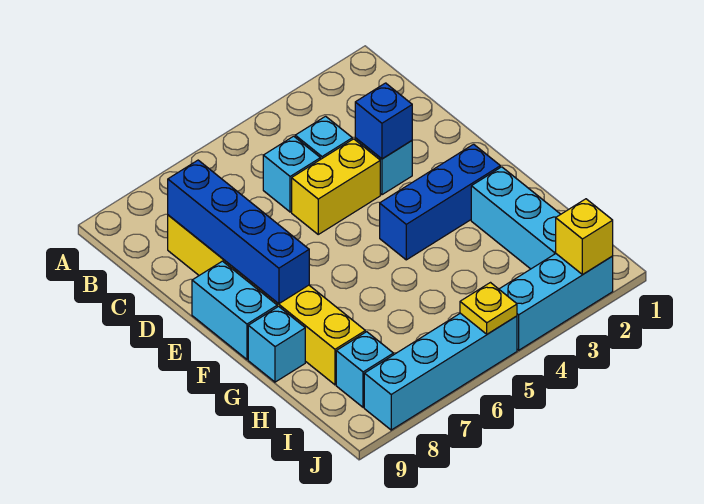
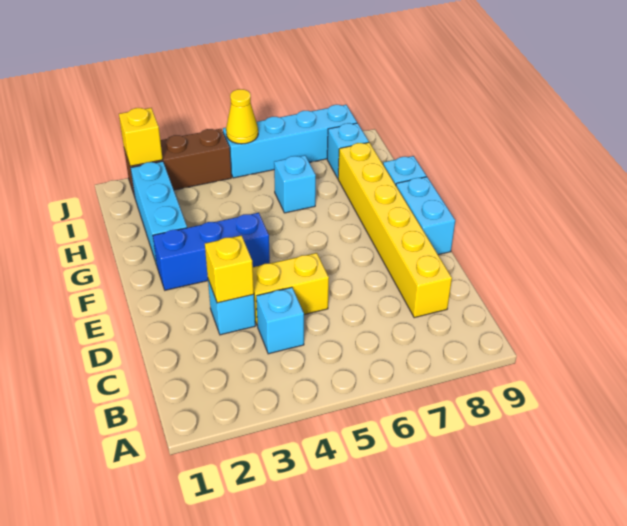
cyan 1x1 brick [263,136,320,212] -> cyan 1x1 brick moved to [274,155,316,213]
blue 1x4 brick [168,160,309,304] -> none
blue 1x1 brick [355,83,412,159] -> yellow 1x1 brick [205,235,254,303]
cyan 1x3 brick [499,254,613,350] -> brown 1x3 brick [124,129,231,197]
yellow 1x1 plate [460,283,517,334] -> yellow 1x1 cone [226,89,258,144]

